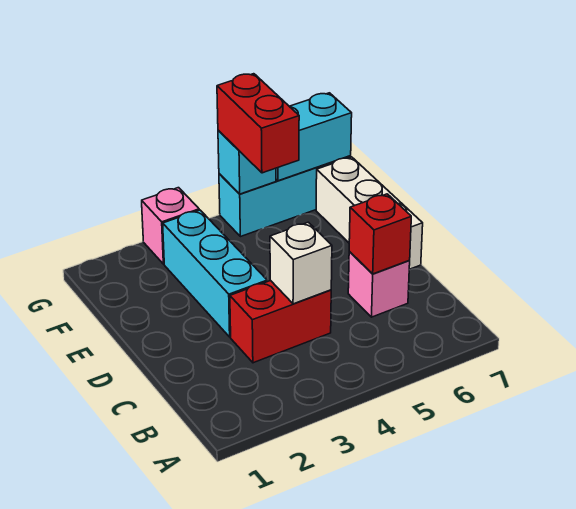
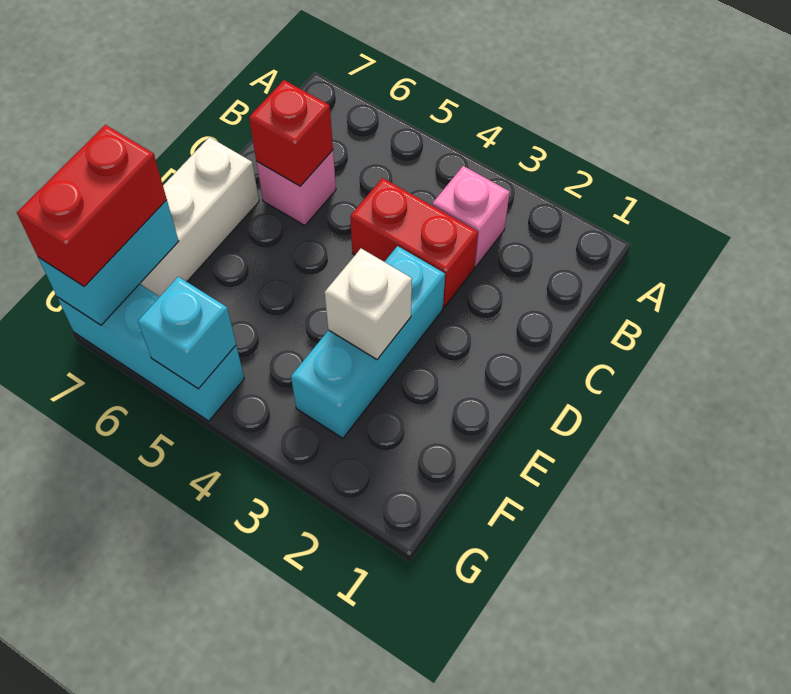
white 1x1 brick [270,222,332,304] -> white 1x1 brick moved to [325,249,412,359]
red 1x2 brick [217,74,299,173] -> red 1x2 brick moved to [17,125,167,286]
pink 1x1 brick [142,188,199,264] -> pink 1x1 brick moved to [432,166,510,267]
cyan 1x2 brick [276,93,352,181] -> cyan 1x2 brick turned to [38,200,179,325]

